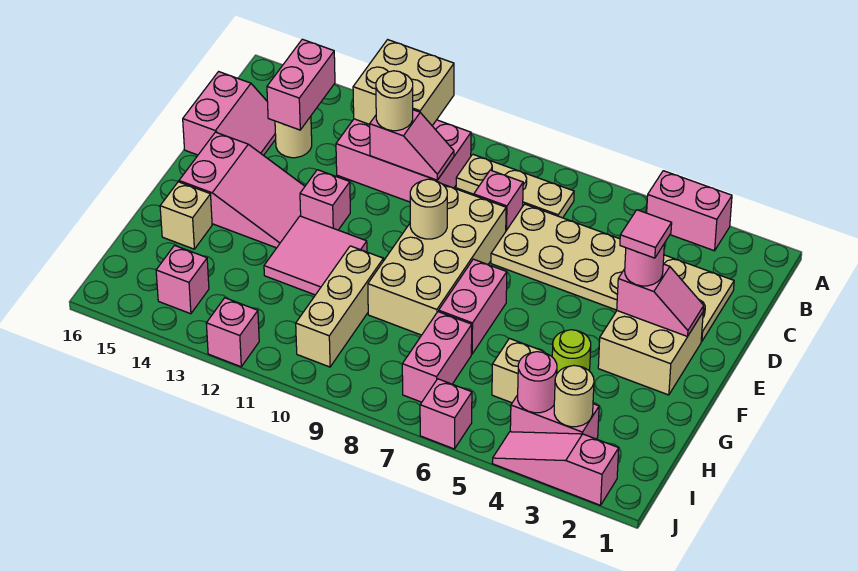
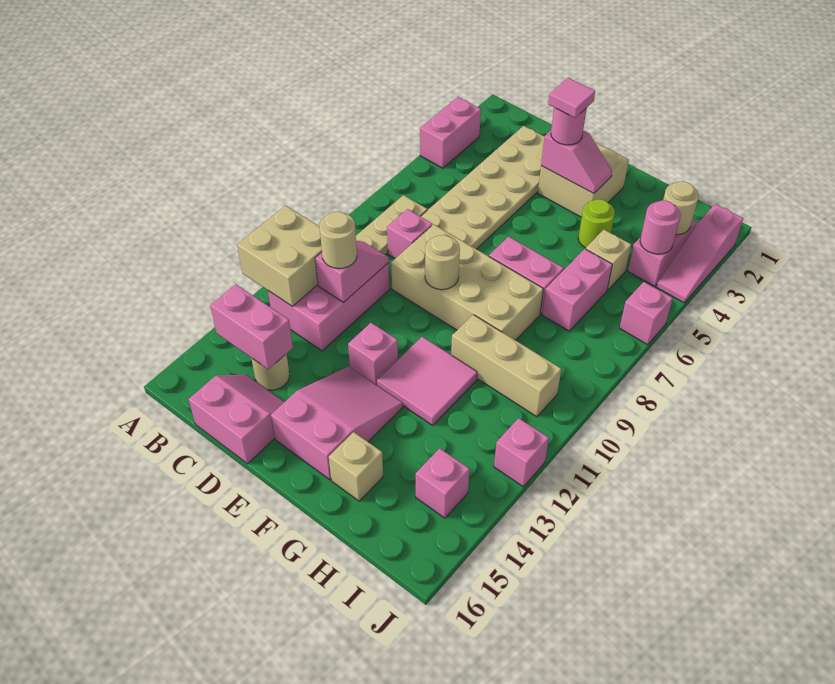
pink 1x2 slope [617,264,704,337] -> pink 1x2 slope turned to [541,130,612,194]
pink 1x2 brick [402,312,472,402] -> pink 1x2 brick turned to [542,249,612,331]

